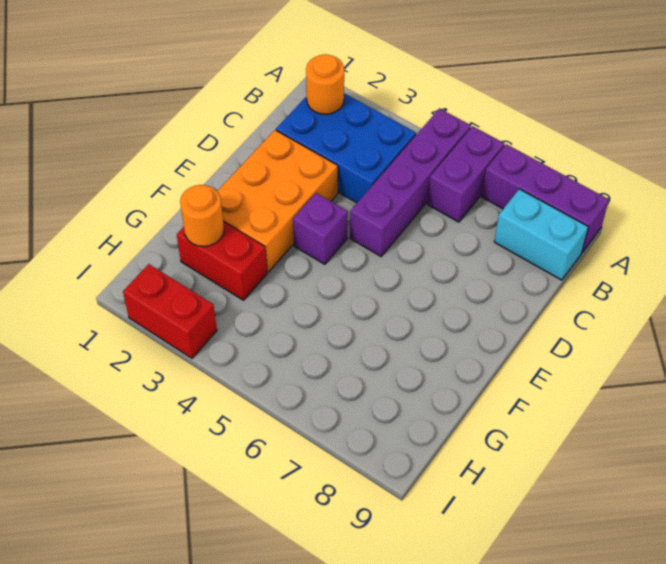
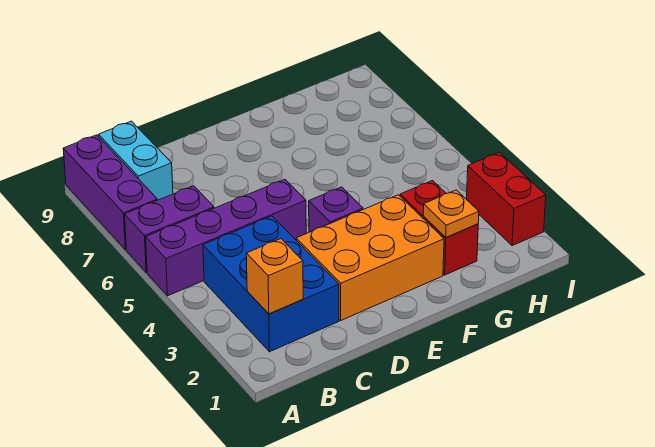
orange 1x1 round brick [306,54,344,114] -> orange 1x1 brick [246,239,303,314]
orange 1x1 round brick [180,185,224,247] -> orange 1x1 plate [423,190,479,238]

